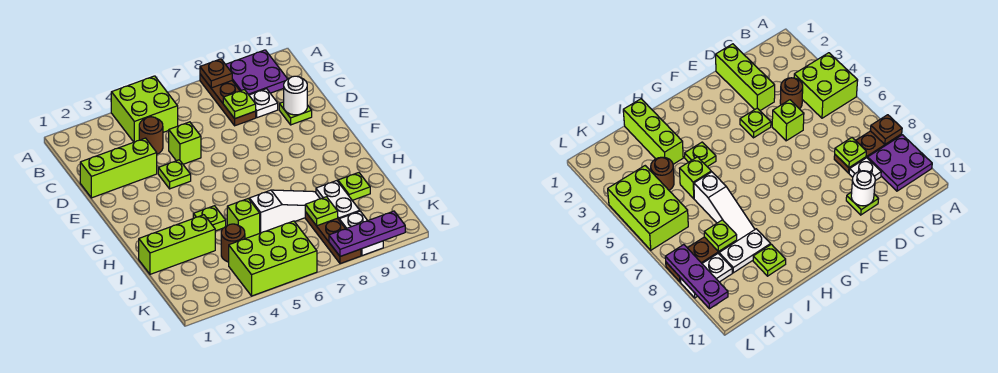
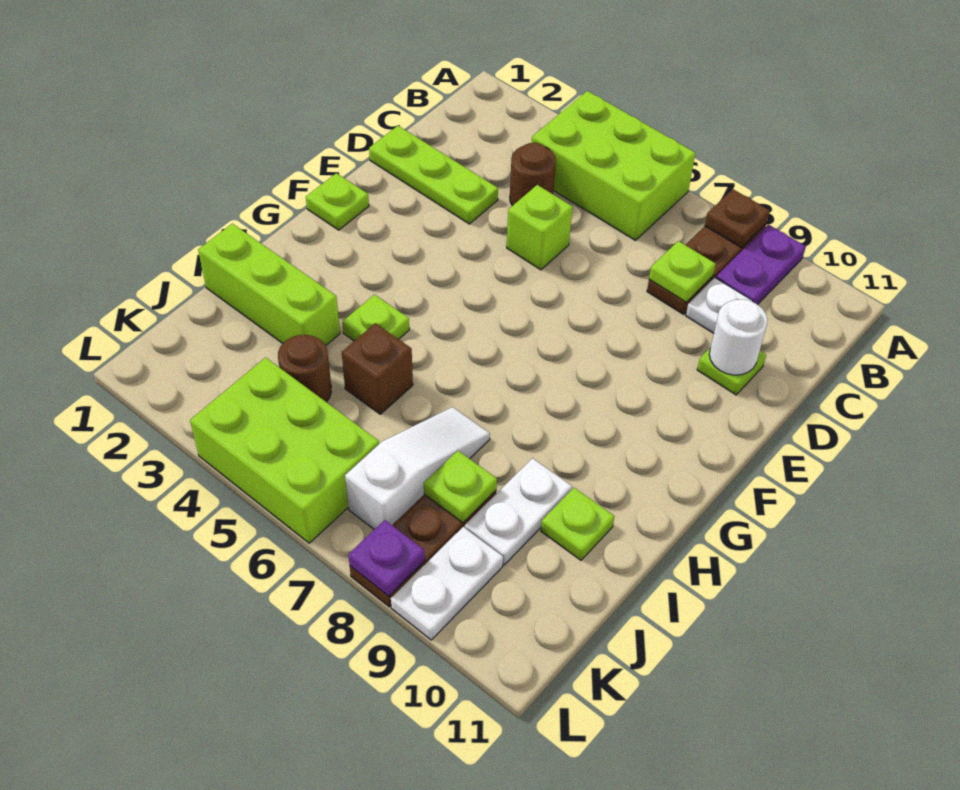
lime 2x2 brick [111,76,178,142] -> lime 2x3 brick [532,91,695,240]
purple 2x2 plate [226,50,287,95] -> purple 1x2 plate [716,225,806,305]
lime 1x3 brick [80,138,157,198] -> lime 1x3 plate [369,126,498,224]
lime 1x1 plate [158,160,191,189] -> lime 1x1 plate moved to [306,173,369,230]
lime 1x1 brick [227,199,260,239] -> brown 1x1 brick [342,323,413,414]
white 1x3 slope [249,190,320,233] -> white 1x3 slope turned to [345,407,490,530]
purple 1x3 plate [329,211,405,256] -> purple 1x1 plate [348,520,425,596]

